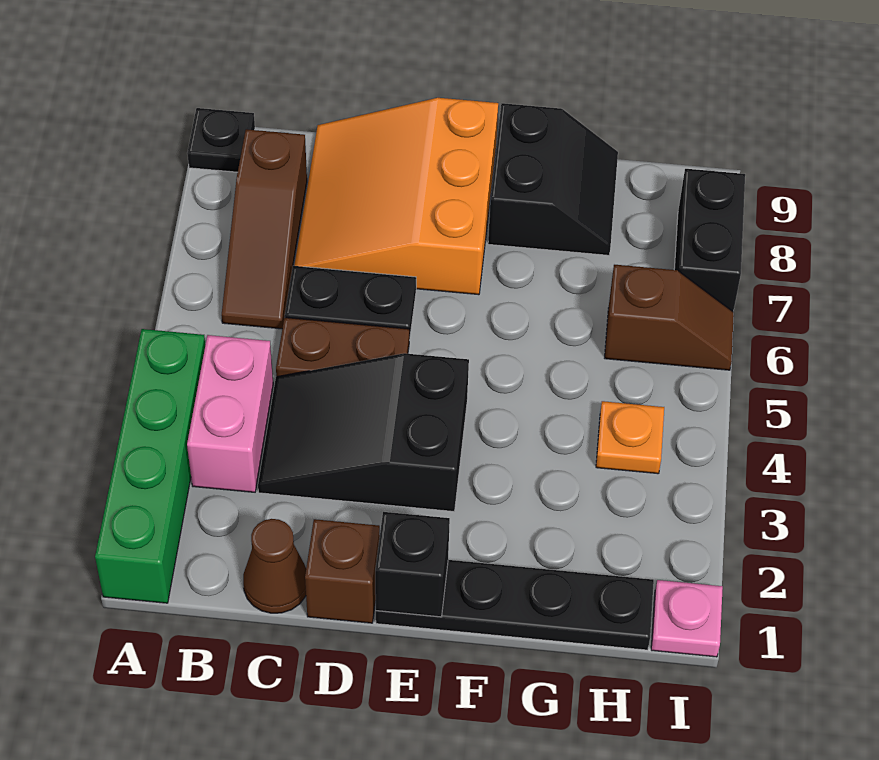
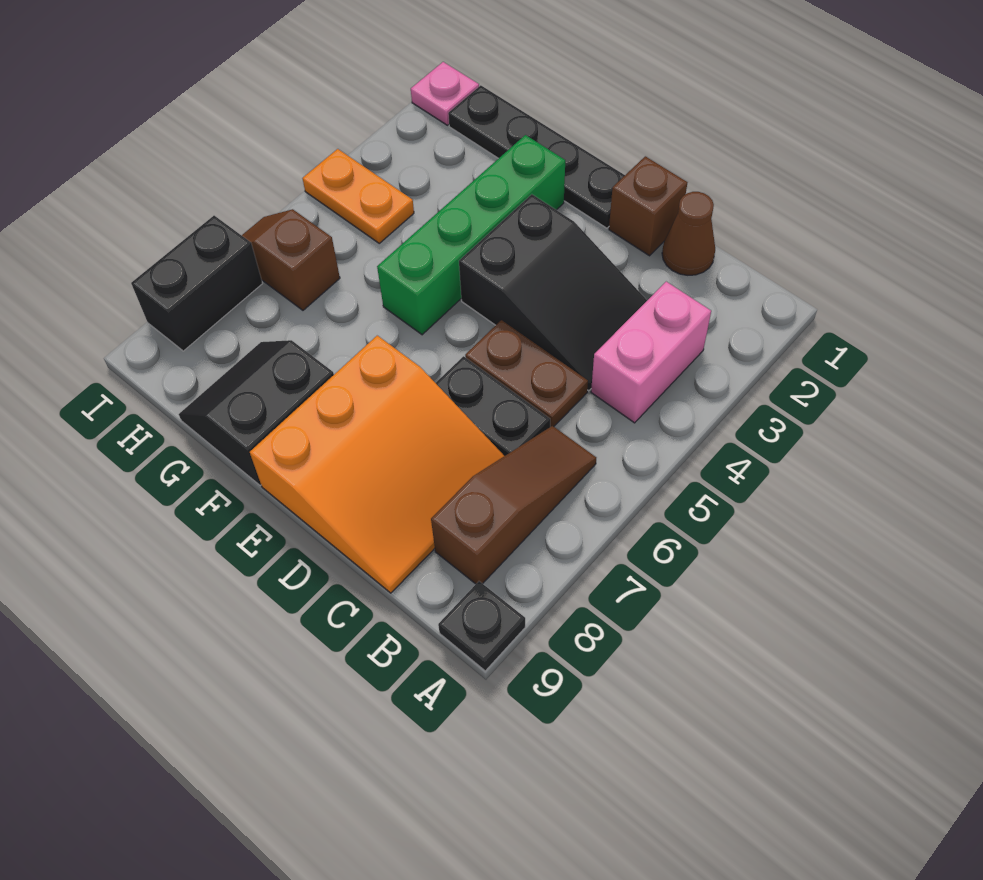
green 1x4 brick [95,329,205,603] -> green 1x4 brick moved to [377,135,565,335]
black 1x1 brick [375,512,450,617] -> none
orange 1x1 plate [596,401,664,474] -> orange 1x2 plate [302,149,414,243]

